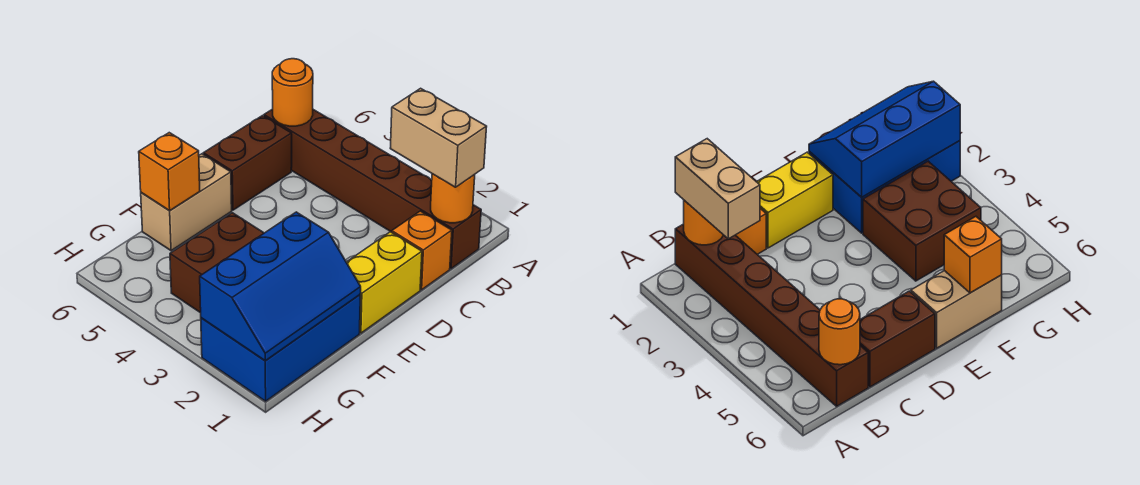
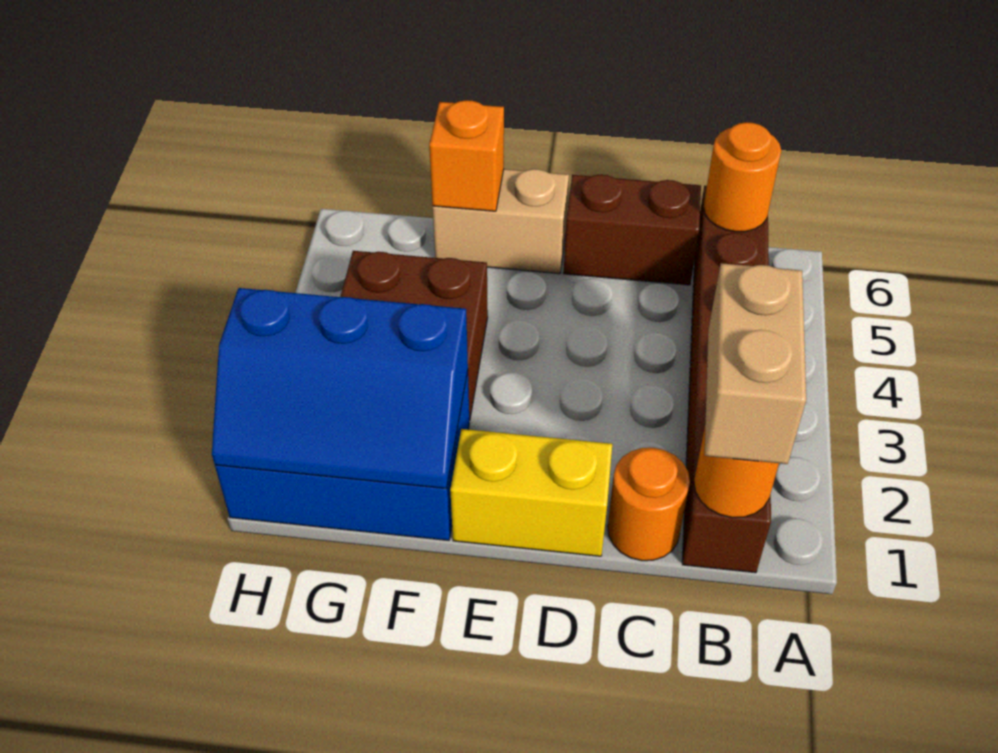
orange 1x1 brick [392,211,452,290] -> orange 1x1 round brick [608,448,690,561]

